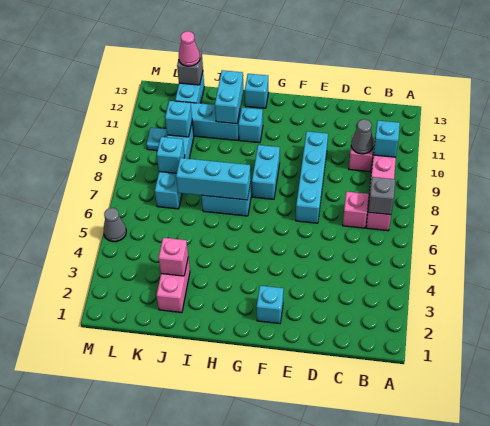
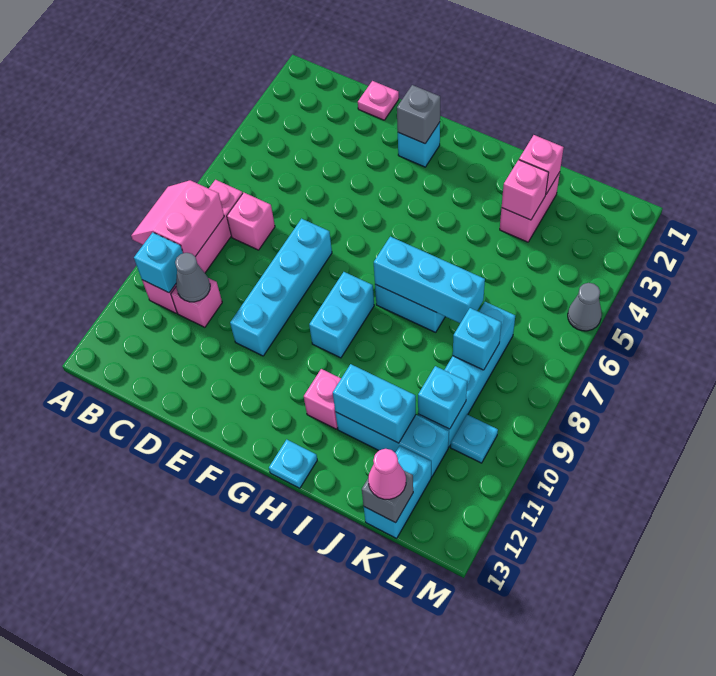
none -> pink 2x2 slope [131,180,224,257]
grey 1x1 brick [368,177,395,215] -> grey 1x1 brick moved to [397,85,440,144]
none -> pink 1x1 plate [358,81,399,120]
cyan 1x1 brick [238,107,263,143] -> pink 1x1 brick [304,369,341,429]
cyan 1x1 brick [245,74,269,108] -> cyan 1x1 plate [269,440,317,488]
cyan 1x2 brick [215,70,244,124] -> cyan 1x2 brick turned to [333,364,416,443]
none -> pink 1x1 brick [519,135,564,194]

